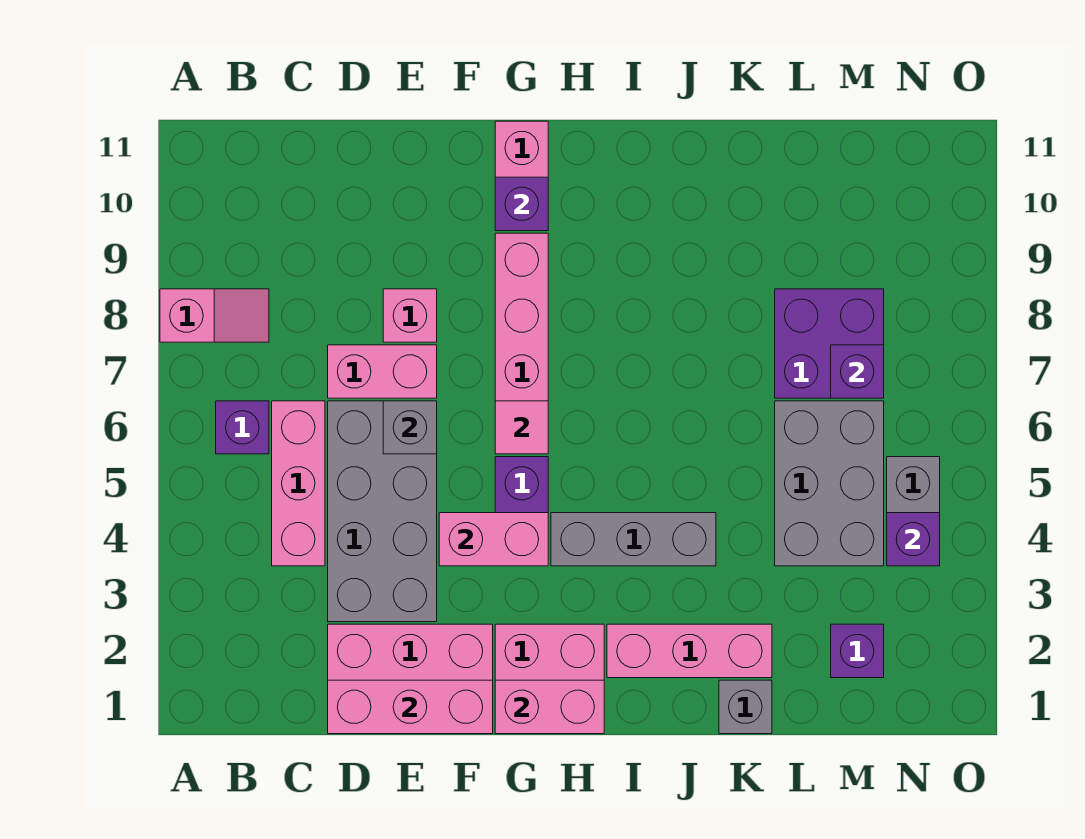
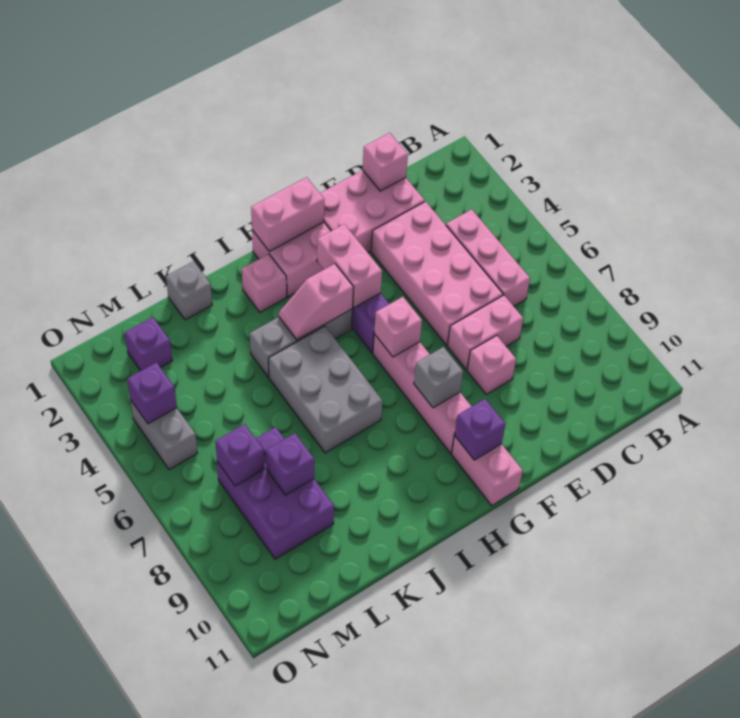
pink 1x2 slope [160,289,269,342] -> pink 1x2 slope moved to [279,264,354,340]
purple 1x1 brick [216,401,269,454] -> purple 1x1 brick moved to [266,433,314,495]
pink 1x3 brick [328,680,493,734] -> pink 1x1 brick [363,133,408,191]
grey 2x4 brick [328,401,437,622] -> pink 2x4 brick [371,201,503,345]
grey 1x1 brick [383,401,437,454] -> grey 1x1 brick moved to [414,347,463,408]
pink 1x2 brick [439,513,548,566] -> pink 1x2 brick turned to [317,224,382,308]
pink 1x1 tile [495,401,548,454] -> pink 1x1 brick [374,297,422,357]
pink 1x3 brick [607,624,772,678] -> pink 1x1 brick [242,254,287,312]
grey 2x3 brick [775,401,884,566] -> grey 2x3 brick moved to [269,326,383,453]
purple 2x2 brick [775,289,884,398] -> purple 2x3 brick [217,427,334,559]

